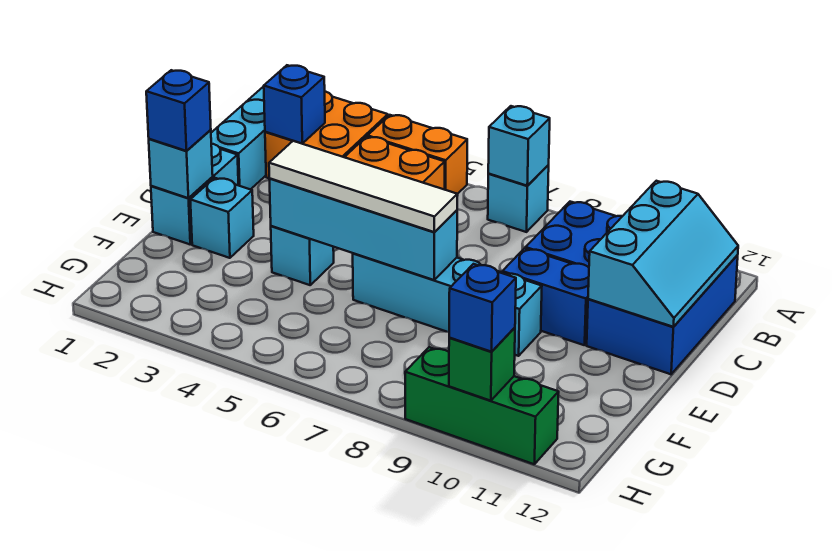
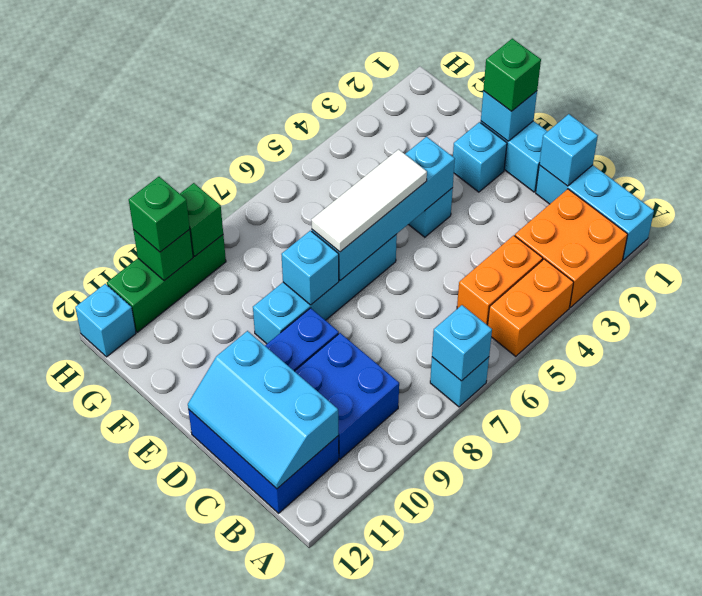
blue 1x1 brick [264,65,325,144] -> none
none -> cyan 1x1 brick [539,114,598,186]
blue 1x1 brick [146,70,211,151] -> green 1x1 brick [483,39,541,111]
white 1x4 tile [269,141,458,232] -> white 1x3 tile [311,149,427,252]
none -> cyan 1x1 brick [281,231,339,305]
none -> green 1x1 brick [180,183,223,256]
blue 1x1 brick [449,264,516,352] -> green 1x1 brick [129,177,190,252]
none -> cyan 1x1 brick [75,284,136,357]

